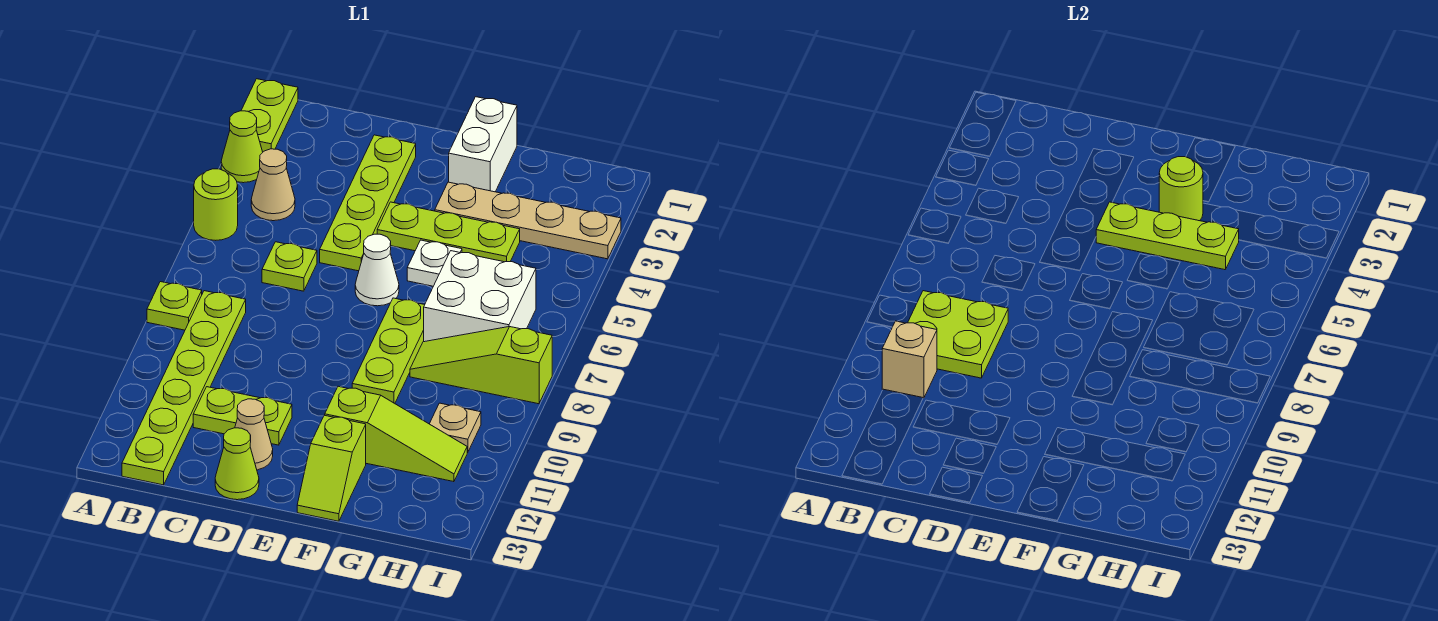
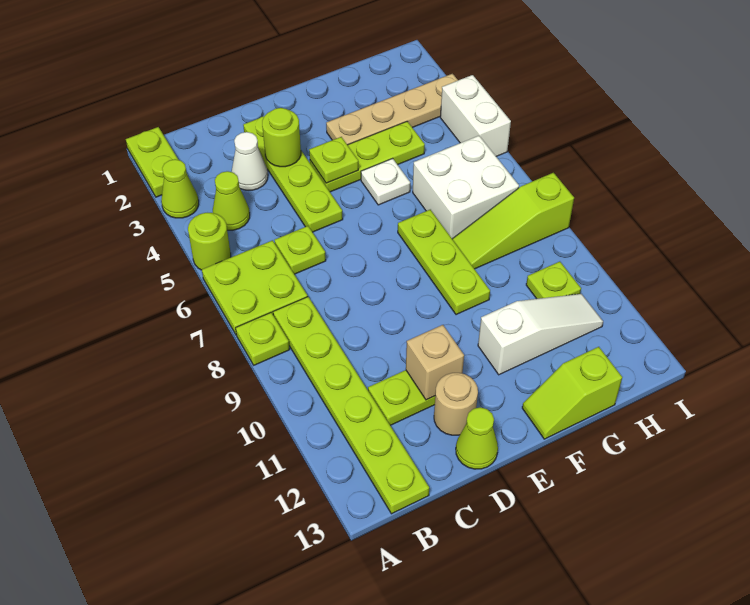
tan 1x1 cone [251,149,295,221] -> lime 1x1 cone [213,171,250,230]
lime 2x2 plate [908,291,1008,378] -> lime 2x2 plate moved to [202,240,308,335]
tan 1x1 brick [882,321,937,398] -> tan 1x1 brick moved to [406,325,464,400]
tan 1x1 cone [235,399,273,470] -> tan 1x1 round brick [434,373,478,435]
lime 1x3 plate [1096,202,1239,270] -> lime 1x1 plate [309,137,358,183]
white 1x1 cone [355,234,399,306] -> white 1x1 cone moved to [232,132,268,190]
white 1x2 brick [449,97,517,192] -> white 1x2 brick moved to [440,75,511,156]
lime 1x1 round brick [1159,157,1203,221] -> lime 1x1 round brick moved to [262,108,301,167]
lime 1x3 slope [325,386,467,482] -> white 1x3 slope [478,294,603,375]
lime 1x2 slope [297,415,366,521] -> lime 1x2 slope turned to [522,347,622,439]
tan 1x1 plate [430,403,481,453] -> lime 1x1 plate [526,262,581,299]

